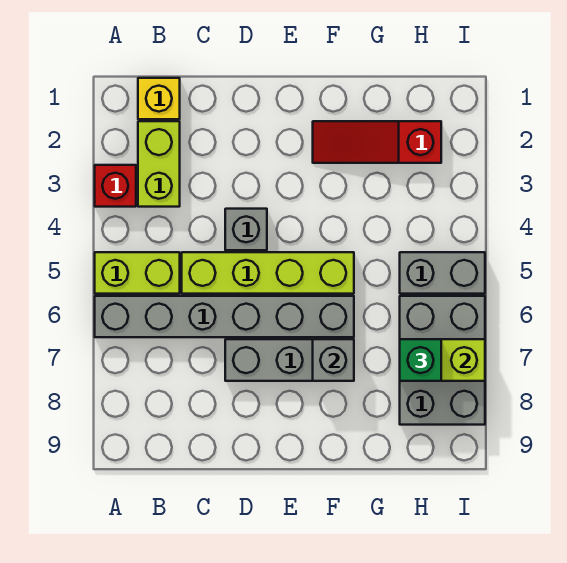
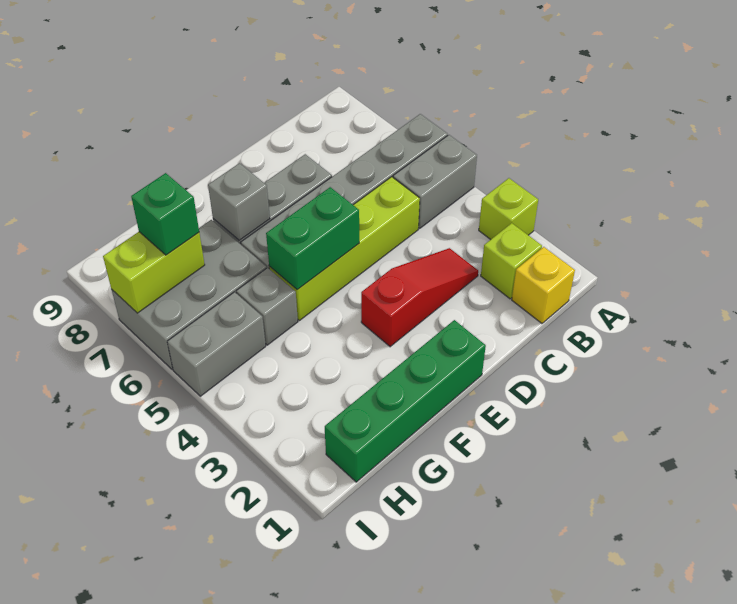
red 1x1 brick [95,165,136,207] -> lime 1x1 brick [479,178,538,240]
lime 1x2 brick [95,252,180,294] -> grey 1x2 brick [393,135,477,228]
lime 1x2 brick [138,121,180,207] -> lime 1x1 brick [481,223,542,299]
grey 1x1 brick [225,209,267,250] -> grey 1x1 brick moved to [236,268,298,345]
none -> green 1x4 brick [325,320,486,482]
none -> green 1x2 brick [266,187,359,290]
red 1x3 slope [313,121,441,163] -> red 1x3 slope moved to [361,248,478,347]
grey 2x3 brick [400,296,485,425] -> grey 2x3 brick turned to [112,220,266,370]

